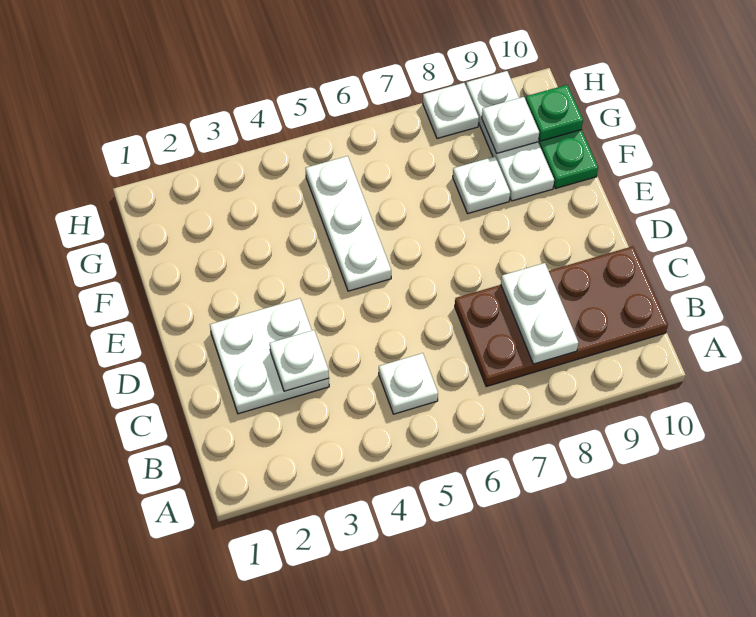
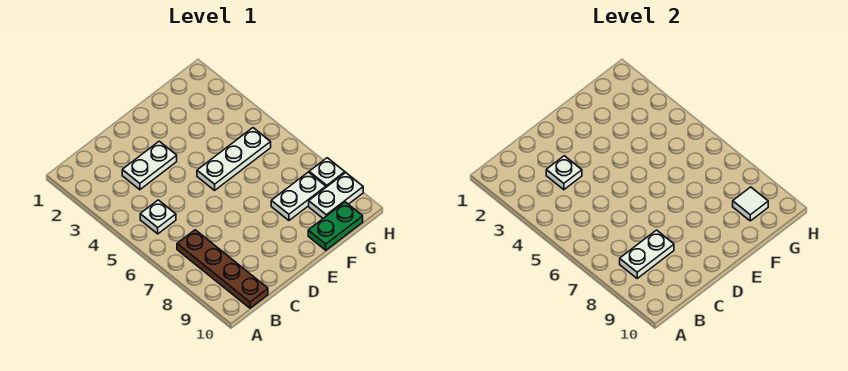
brown 2x4 plate [455,246,668,387] -> brown 1x4 plate [177,230,268,308]
white 2x2 plate [210,298,329,414] -> white 1x2 plate [122,141,177,190]
white 1x1 plate [453,156,510,214] -> white 1x2 plate [271,172,326,220]
white 1x3 plate [466,71,554,201] -> white 1x2 plate [309,173,363,218]
white 1x1 plate [482,97,539,153] -> white 1x1 tile [733,187,768,221]
green 1x1 plate [526,85,583,141] -> none

